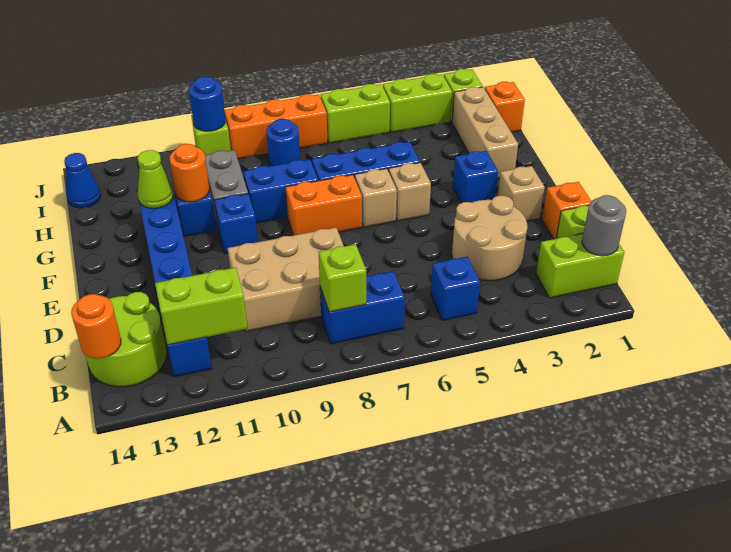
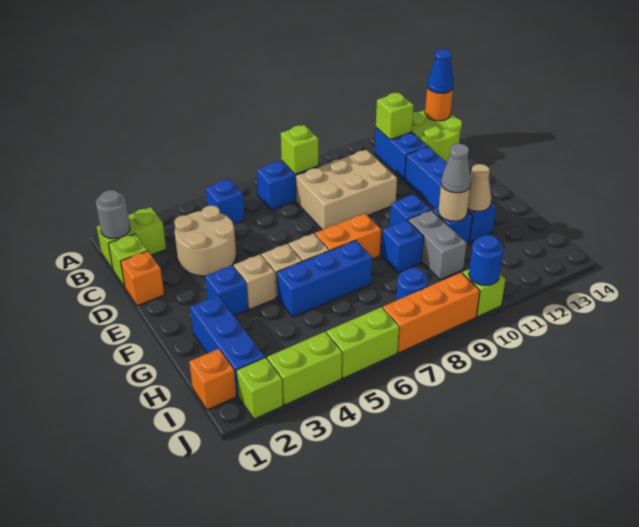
lime 1x2 brick [155,267,247,345] -> lime 1x1 brick [376,92,414,140]
tan 1x1 brick [498,166,545,221] -> tan 1x1 brick moved to [234,255,276,309]
tan 1x3 brick [452,87,518,179] -> blue 1x3 brick [190,296,265,396]
blue 1x2 brick [243,159,318,223] -> blue 1x1 brick [382,220,423,272]
orange 1x1 round brick [170,144,209,202] -> tan 1x1 round brick [438,185,470,221]
none -> grey 1x1 cone [441,143,471,193]
lime 1x1 cone [138,150,173,208] -> tan 1x1 cone [467,164,491,211]
blue 1x1 cone [64,153,101,208] -> blue 1x1 cone moved to [427,49,454,93]

